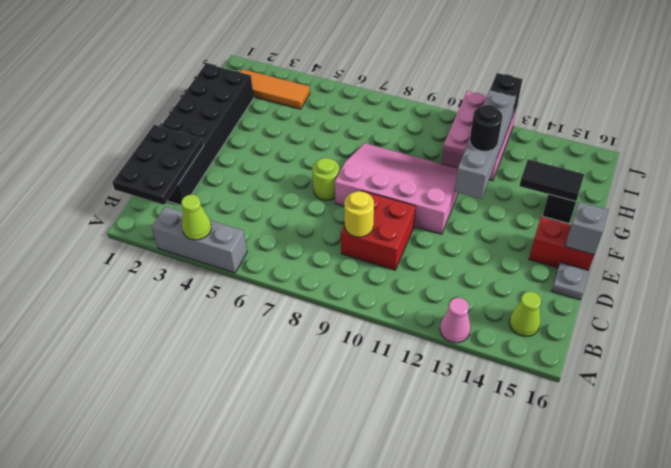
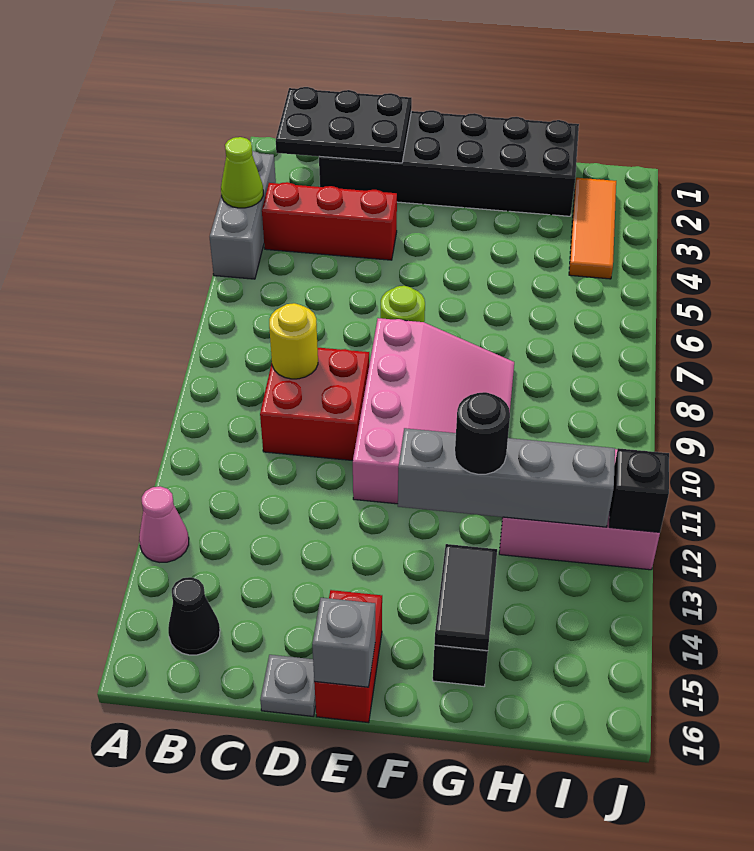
none -> red 1x3 brick [262,182,397,260]
lime 1x1 cone [509,291,541,337] -> black 1x1 cone [168,577,220,655]

